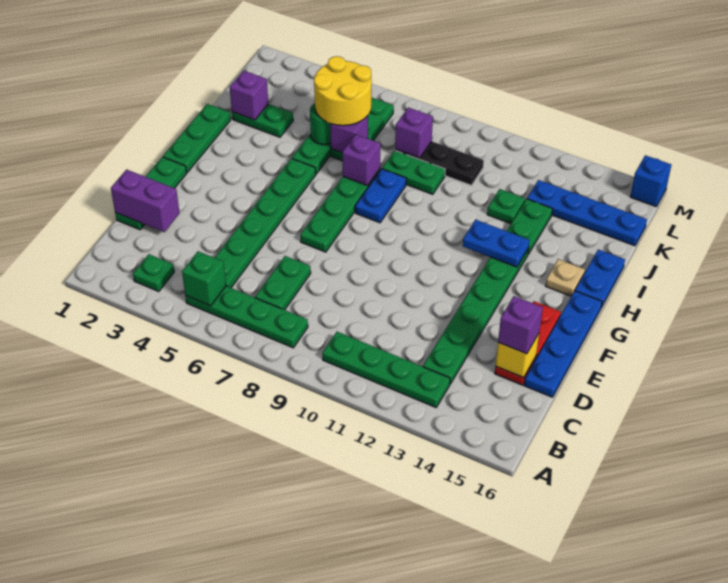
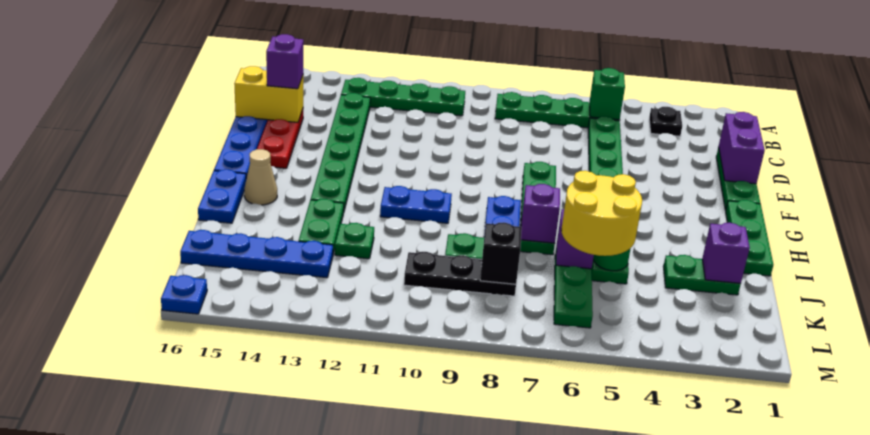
green 1x1 plate [133,254,174,292] -> black 1x1 plate [649,107,682,136]
green 1x2 plate [255,256,311,310] -> none
purple 1x2 brick [111,170,180,232] -> purple 1x2 brick turned to [719,112,765,184]
yellow 1x1 brick [496,334,539,378] -> yellow 1x2 brick [234,66,303,122]
blue 1x2 plate [463,220,530,267] -> blue 1x2 plate moved to [380,186,452,223]
tan 1x1 plate [546,259,585,296] -> tan 1x1 cone [244,149,277,205]
purple 1x1 brick [395,108,433,158] -> black 1x1 brick [480,222,522,284]
blue 1x1 brick [630,155,671,207] -> blue 1x1 plate [161,275,207,314]

